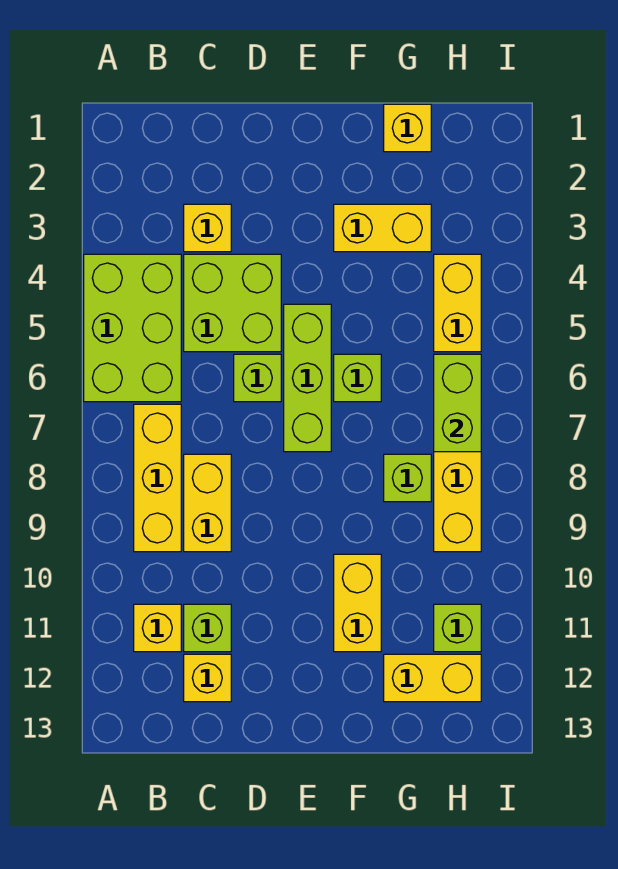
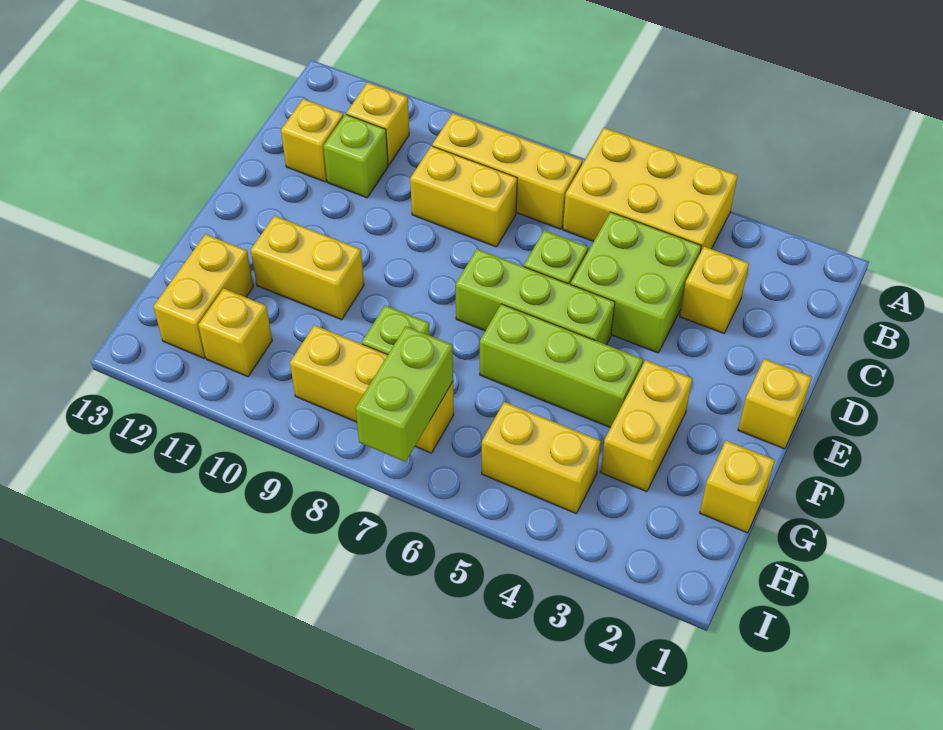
lime 2x3 brick [84,254,181,402] -> yellow 2x3 brick [563,128,738,252]
none -> yellow 1x1 brick [738,359,812,449]
lime 1x1 brick [334,354,381,402] -> lime 1x3 brick [480,304,643,428]
lime 1x2 brick [434,354,481,452] -> lime 1x2 brick turned to [356,326,453,462]
lime 1x1 brick [434,604,481,652] -> yellow 1x1 brick [198,288,272,377]

